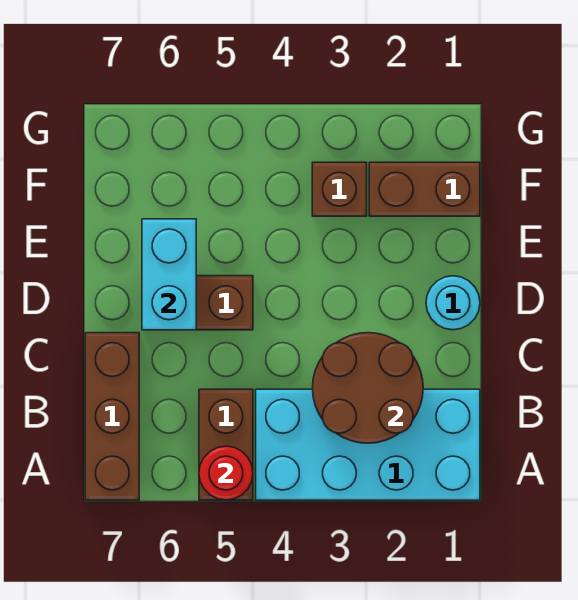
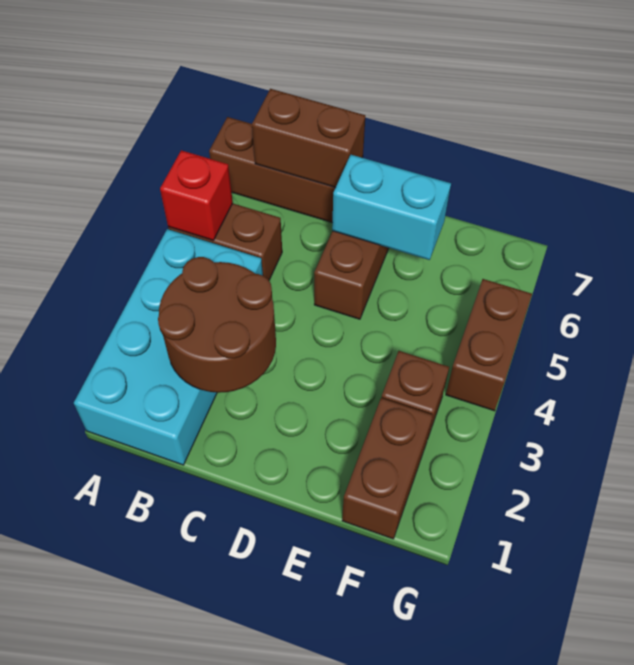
red 1x1 round brick [199,446,253,500] -> red 1x1 brick [160,150,233,241]
none -> brown 1x2 brick [252,89,365,188]
cyan 1x1 round brick [426,276,480,330] -> none
none -> brown 1x2 brick [446,279,532,411]

